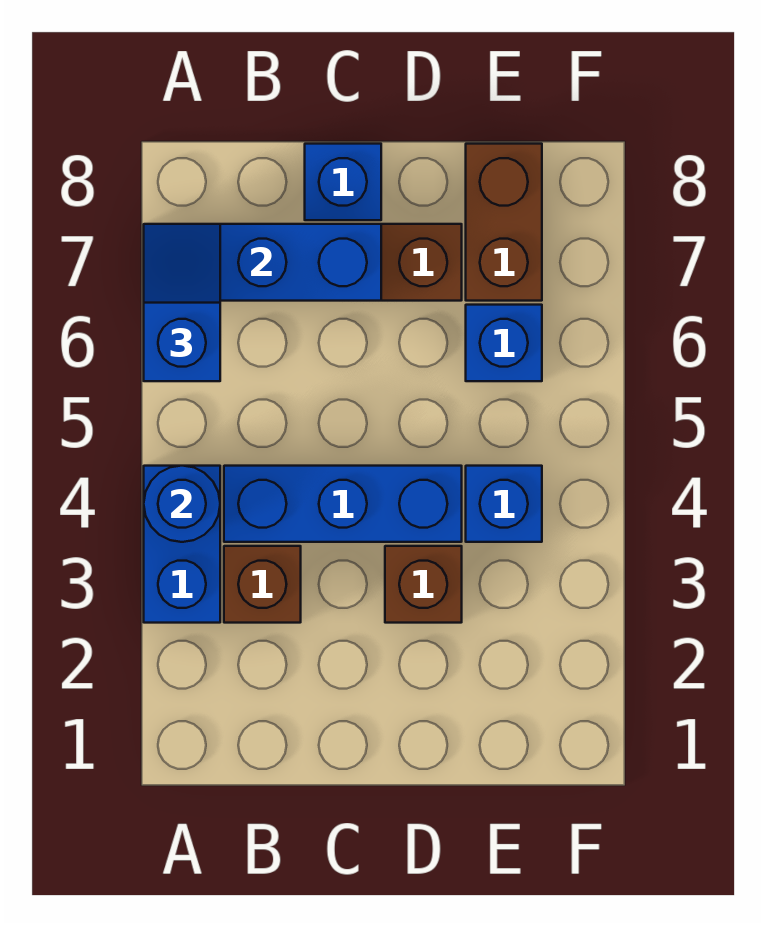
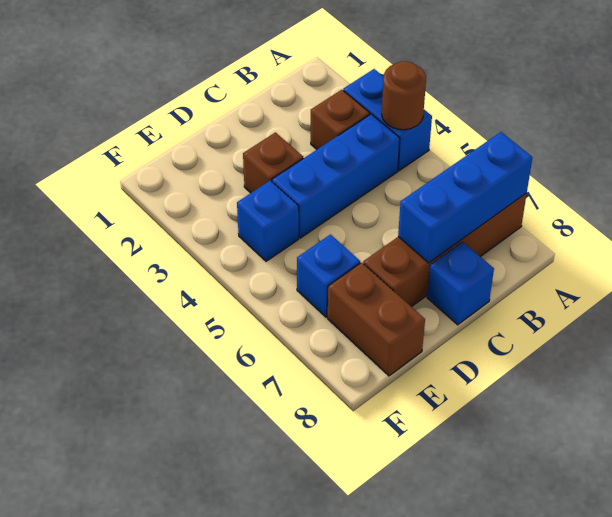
blue 1x1 round brick [144,466,220,542] -> brown 1x1 round brick [382,61,426,130]
blue 1x2 slope [144,224,220,381] -> none

